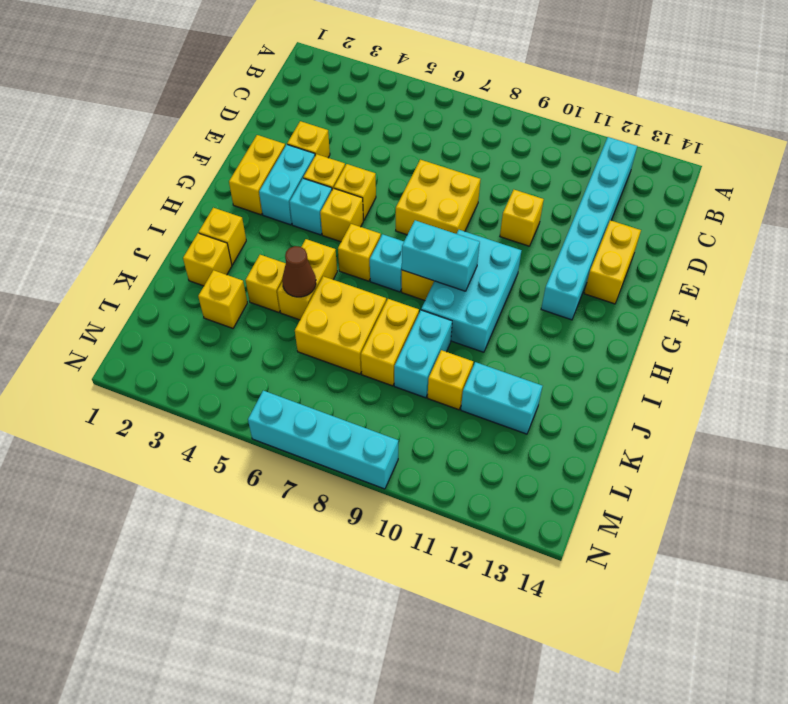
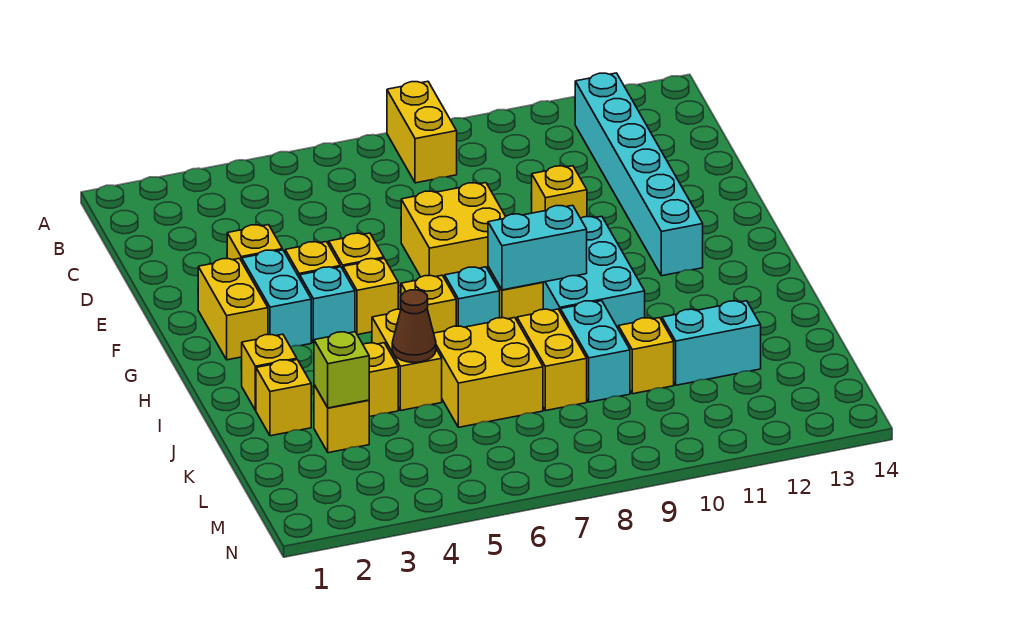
yellow 1x2 brick [584,220,641,304] -> yellow 1x2 brick moved to [387,81,457,183]
none -> lime 1x1 brick [314,332,369,408]
cyan 1x4 brick [248,391,398,489] -> none

